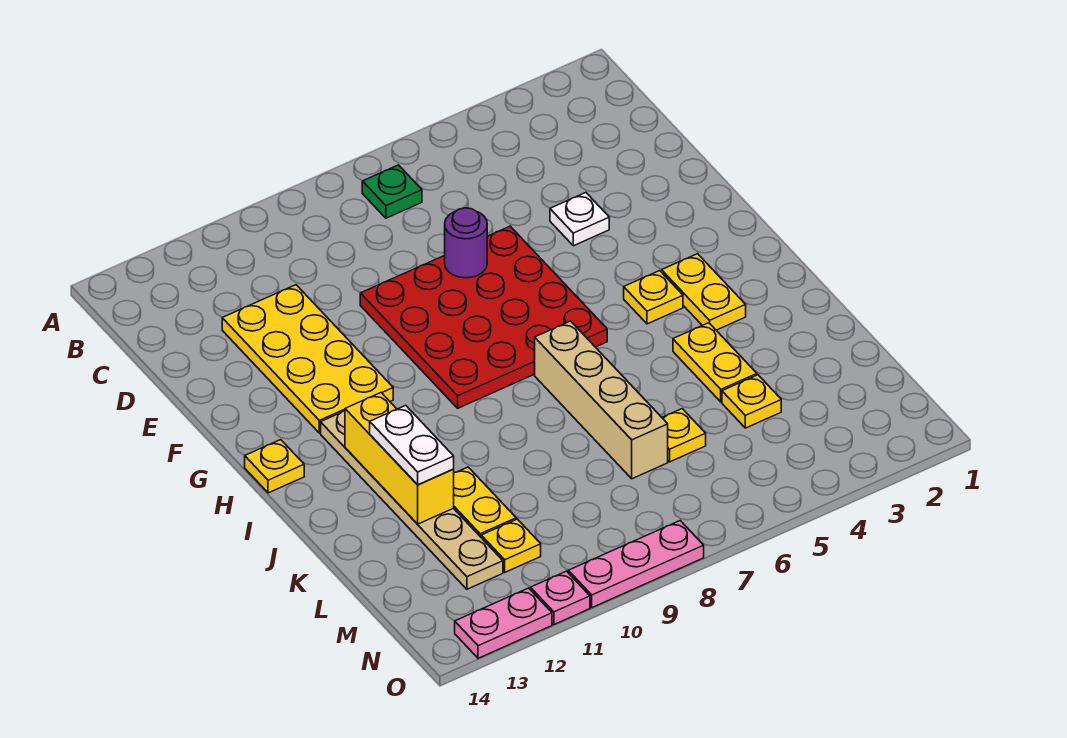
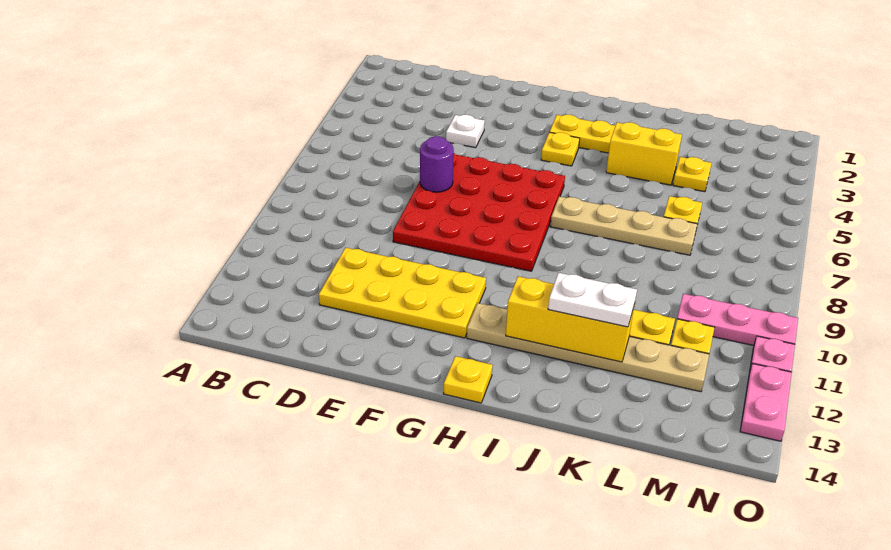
green 1x1 plate [362,165,422,218] -> none
tan 1x4 brick [535,321,668,479] -> tan 1x4 plate [550,196,697,255]
yellow 1x2 plate [673,323,757,402] -> yellow 1x2 brick [606,122,682,185]
pink 1x3 plate [568,521,704,608] -> pink 1x3 plate turned to [677,294,798,346]

